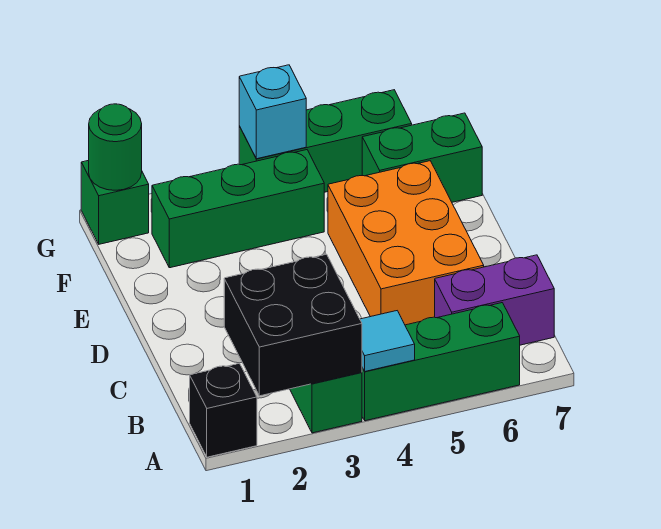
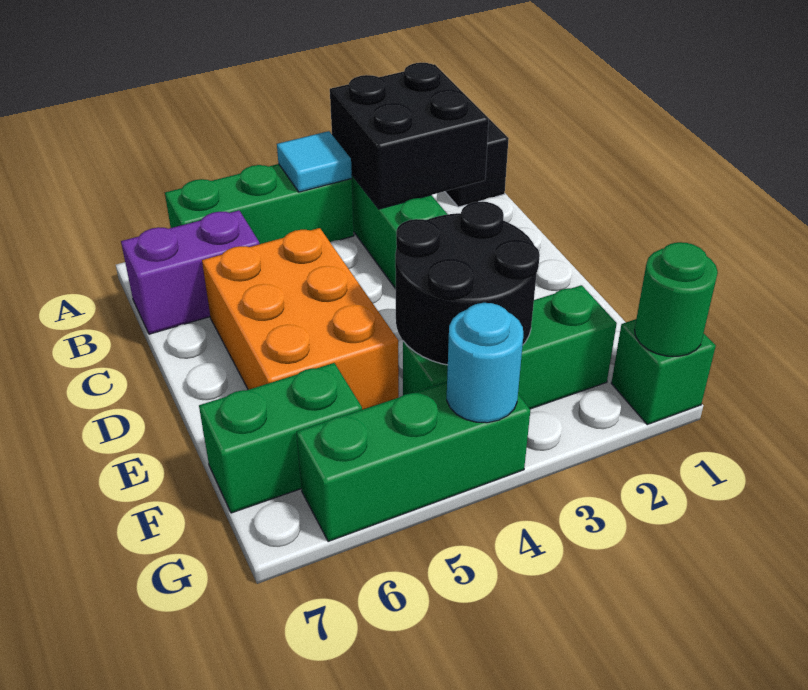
none -> black 2x2 round brick [395,202,540,365]
cyan 1x1 brick [239,65,306,159] -> cyan 1x1 round brick [447,303,523,423]

